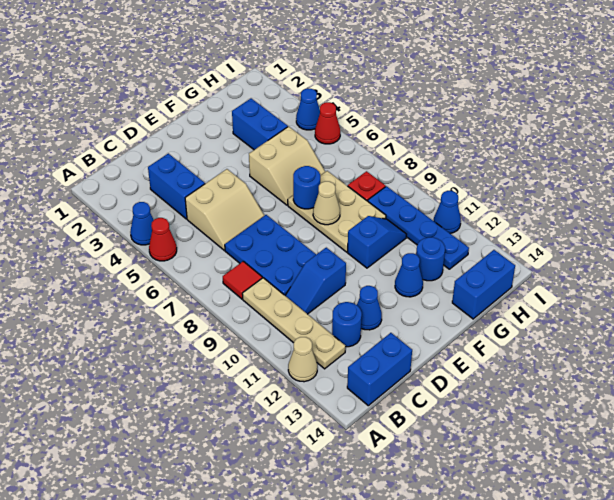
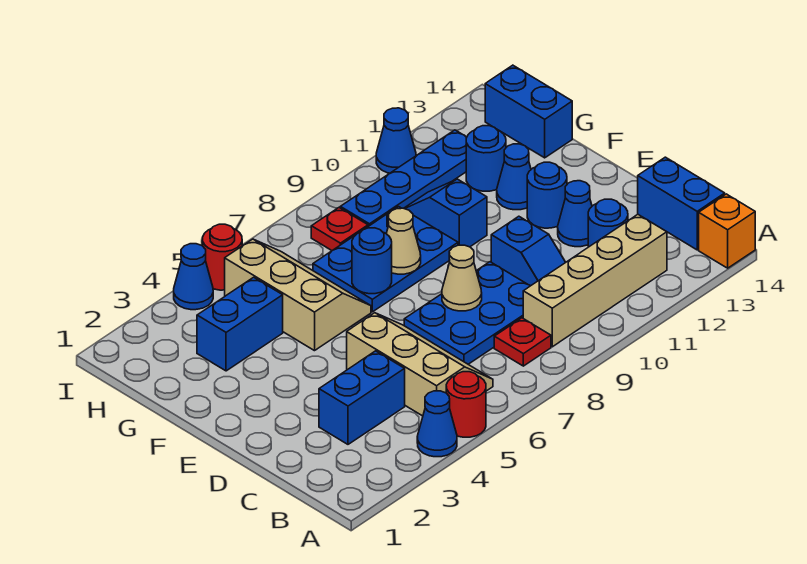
red 1x1 cone [149,218,177,261] -> red 1x1 round brick [446,372,486,437]
tan 1x1 cone [288,337,317,382] -> tan 1x1 cone moved to [442,245,482,311]
none -> orange 1x1 brick [699,194,755,268]
red 1x1 tile [223,261,262,299] -> red 1x1 plate [494,318,551,366]
tan 1x4 plate [242,278,346,369] -> tan 1x4 brick [523,214,667,347]
tan 2x2 slope [185,169,264,250] -> tan 2x3 slope [347,313,493,416]
none -> blue 1x1 round brick [527,162,567,228]
tan 2x2 slope [249,126,325,205] -> tan 2x3 slope [225,239,371,351]
tan 2x3 plate [288,171,386,252] -> blue 2x3 plate [313,207,458,312]
red 1x1 cone [315,102,340,144] -> red 1x1 round brick [203,224,242,290]

